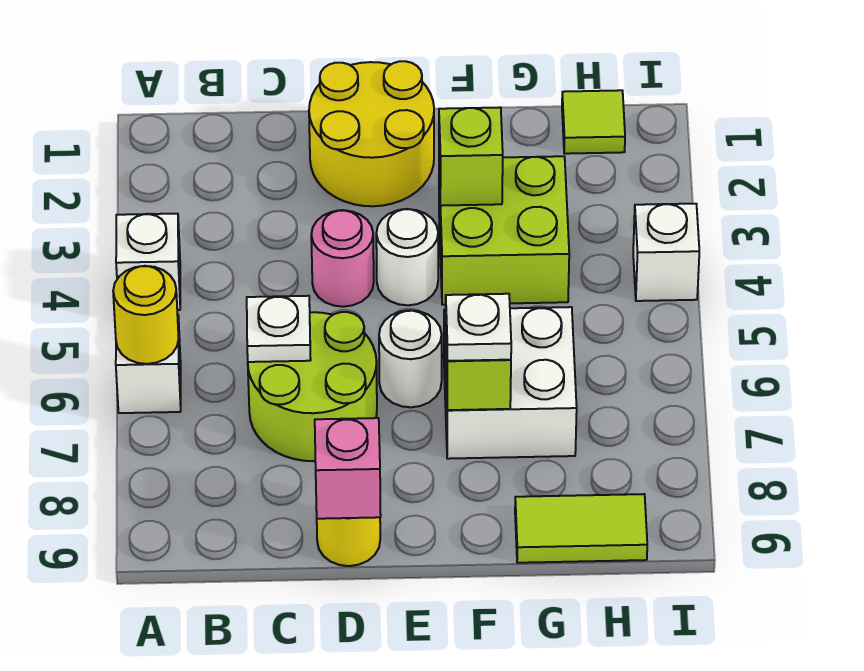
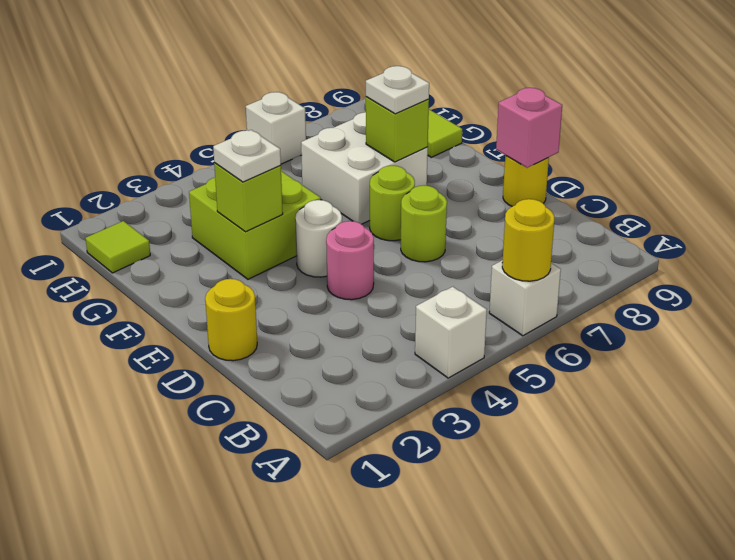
lime 2x2 round brick [248,312,377,461] -> lime 1x1 round brick [401,185,447,262]
white 1x1 plate [247,296,311,362] -> white 1x1 plate moved to [213,130,281,182]
yellow 2x2 round brick [309,61,434,206] -> yellow 1x1 round brick [205,279,257,361]
white 1x1 round brick [379,310,442,407] -> lime 1x1 round brick [370,166,415,241]
white 1x1 brick [633,204,699,301] -> white 1x1 brick moved to [246,92,306,164]

